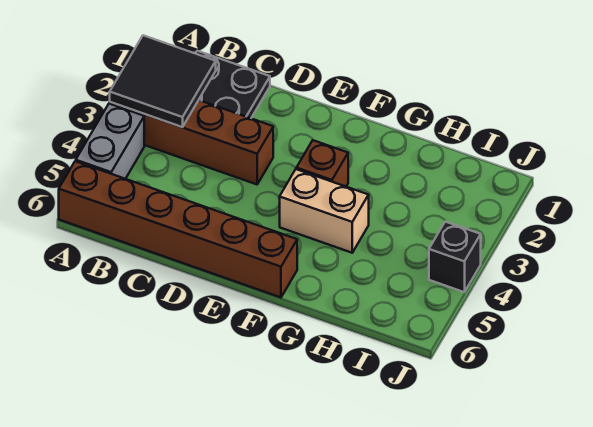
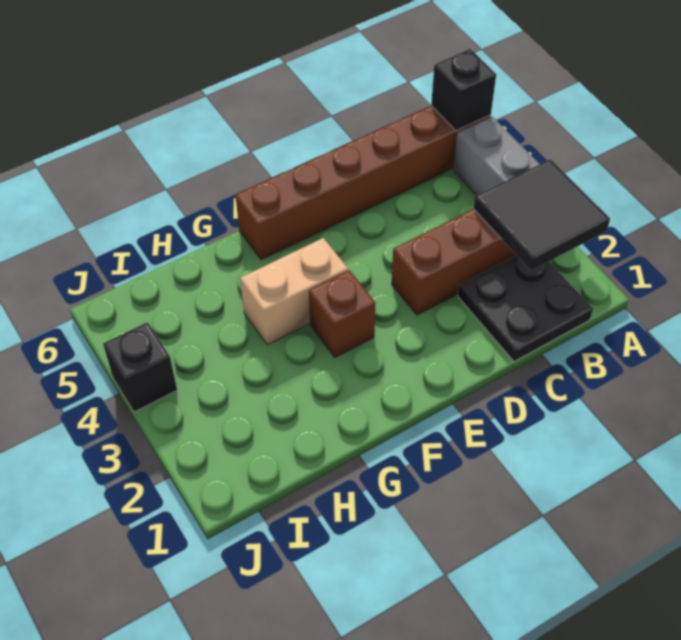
none -> black 1x1 brick [431,49,496,131]

